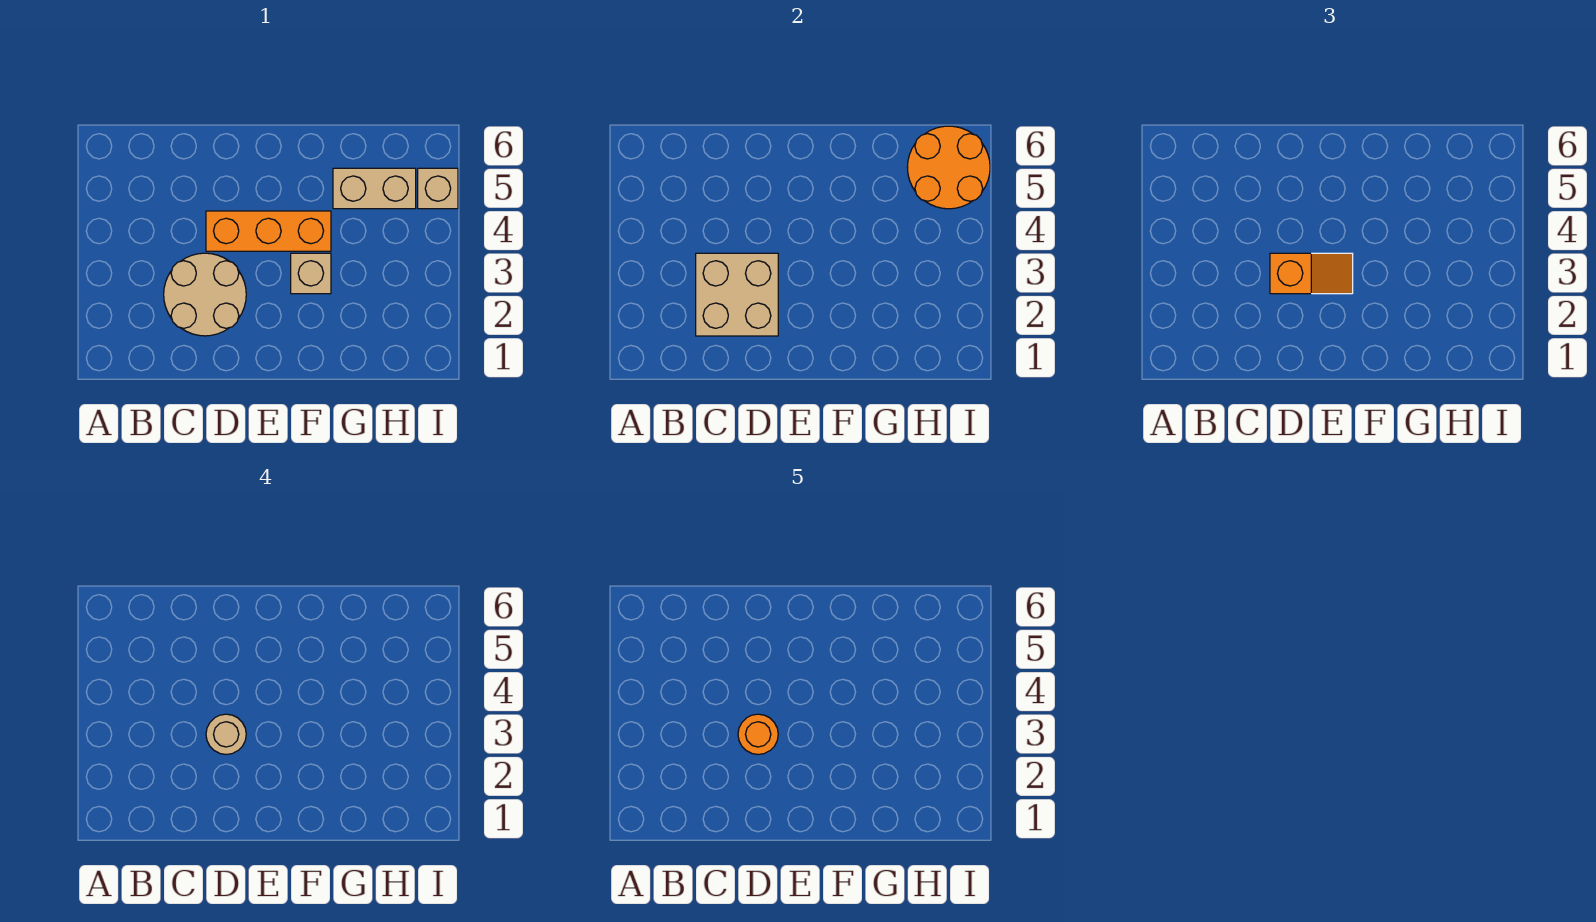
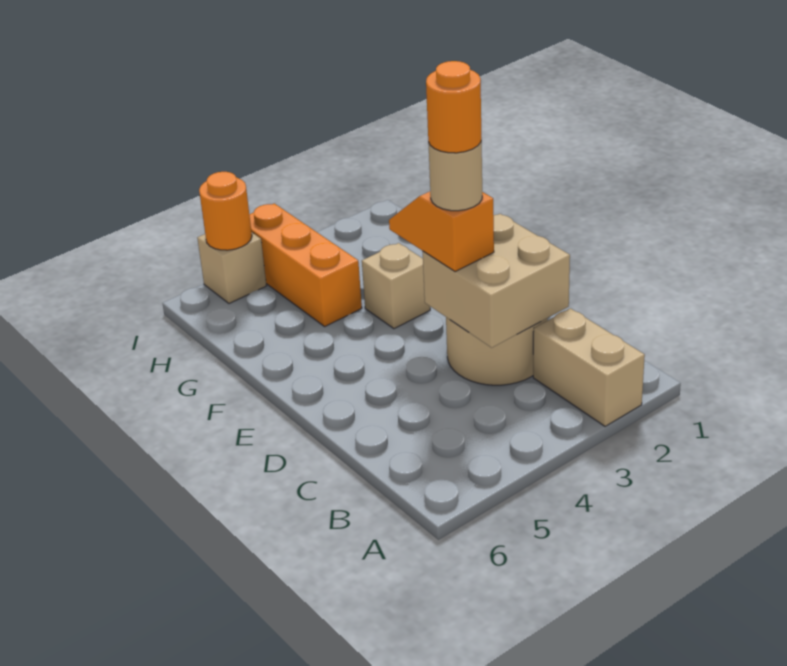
orange 1x3 brick [206,211,331,251] -> orange 1x3 brick moved to [249,203,362,326]
tan 1x2 brick [333,168,416,209] -> tan 1x2 brick moved to [533,308,645,426]
orange 2x2 round brick [907,126,990,209] -> orange 1x1 round brick [199,172,252,250]

